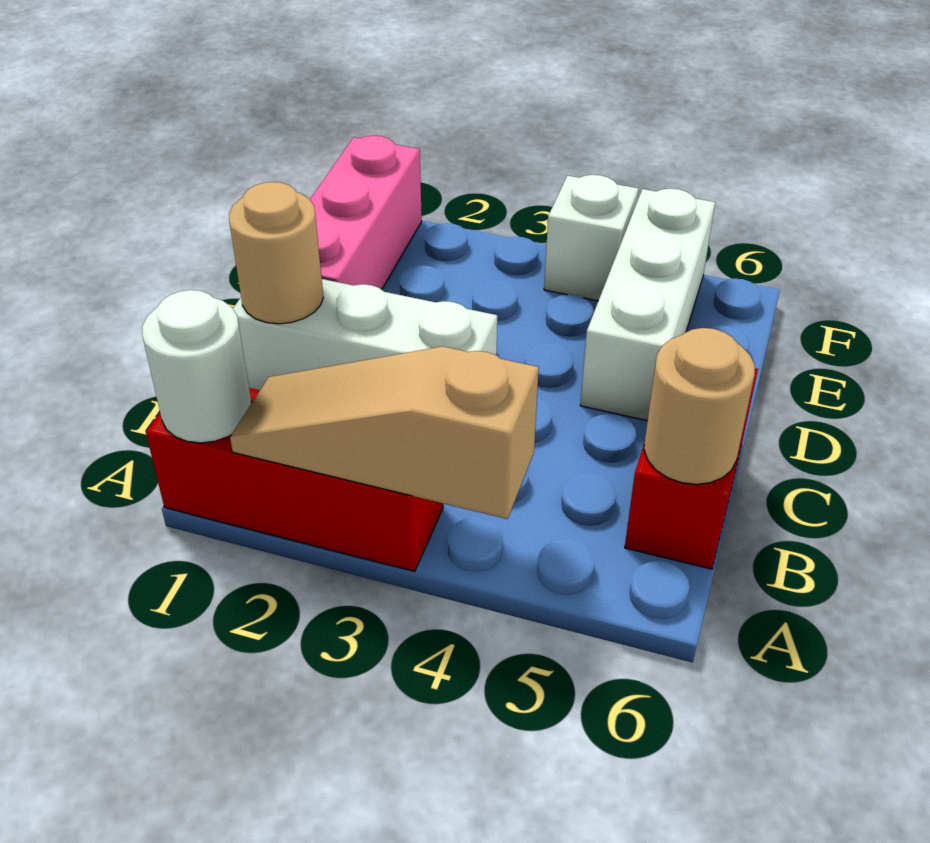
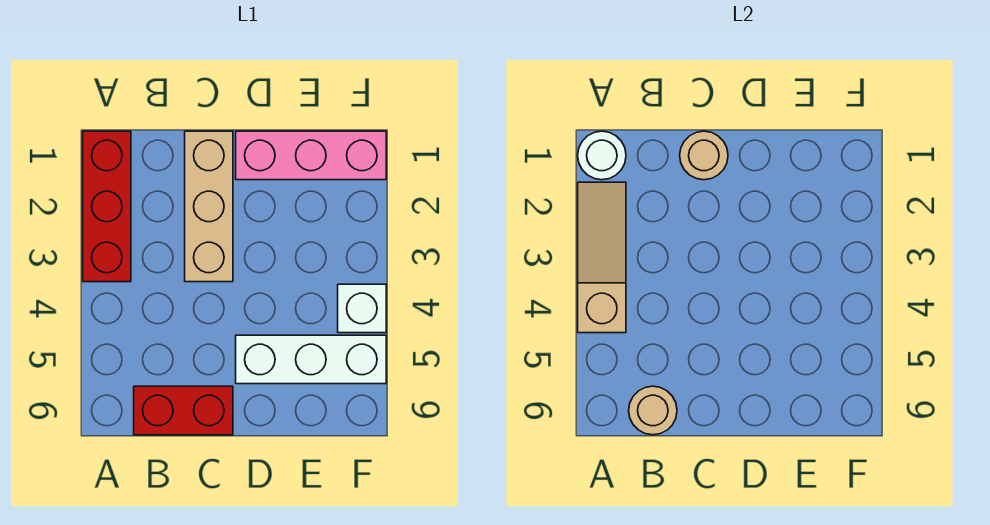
white 1x3 brick [233,279,497,390] -> tan 1x3 brick [185,131,233,282]

